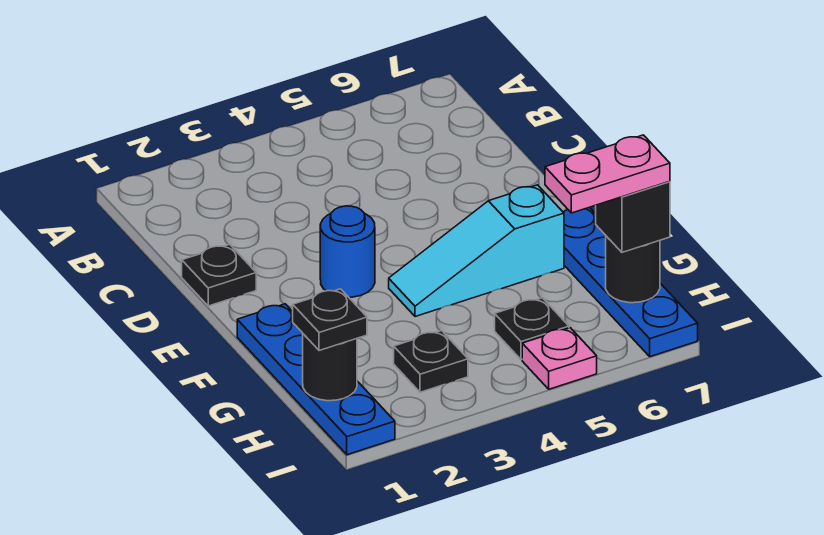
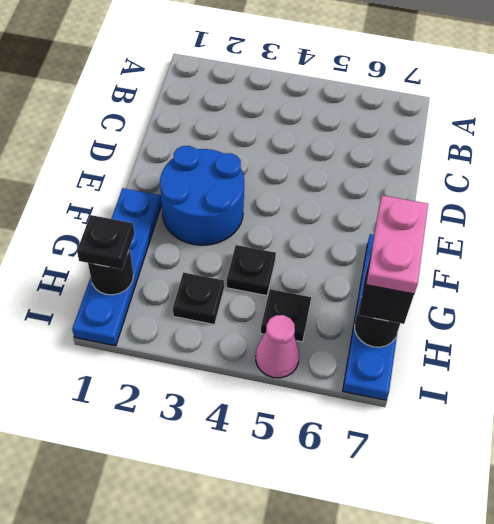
black 1x1 plate [182,244,256,306] -> black 1x1 plate moved to [227,245,276,296]
blue 1x1 round brick [320,206,375,297] -> blue 2x2 round brick [160,146,244,245]
cyan 1x3 slope [389,185,564,317] -> none
pink 1x2 plate [545,135,670,213] -> pink 1x2 plate turned to [366,195,428,294]
pink 1x1 plate [522,328,597,389] -> pink 1x1 cone [256,315,299,378]

